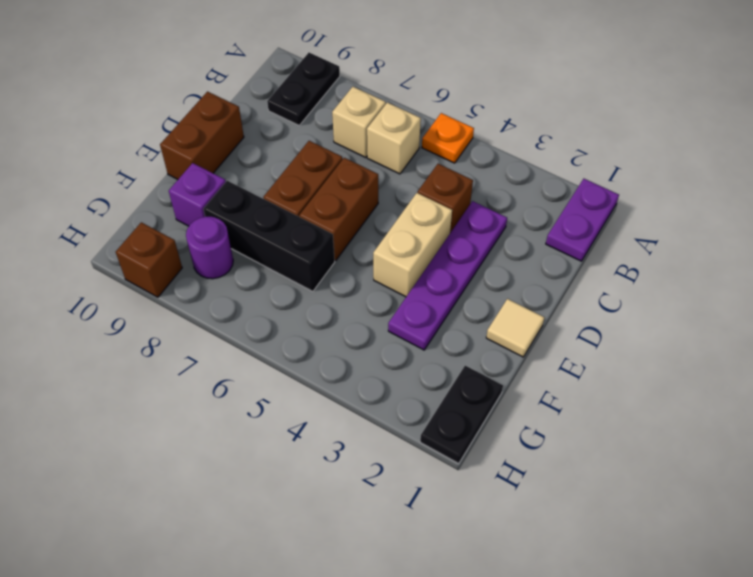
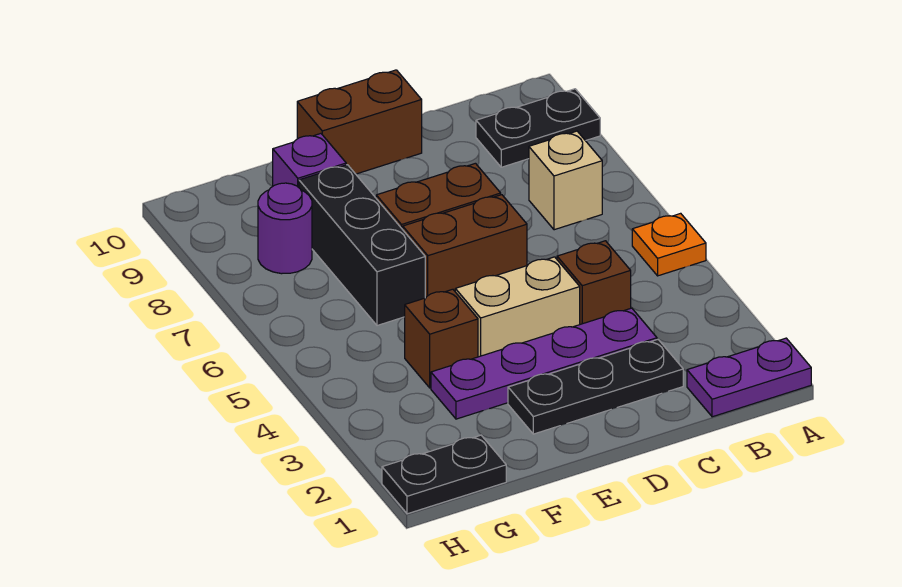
tan 1x1 brick [367,102,421,174] -> none
none -> black 1x3 plate [508,340,683,434]
tan 1x1 tile [486,299,544,357] -> none
brown 1x1 brick [116,222,182,297] -> brown 1x1 brick moved to [405,289,478,388]

